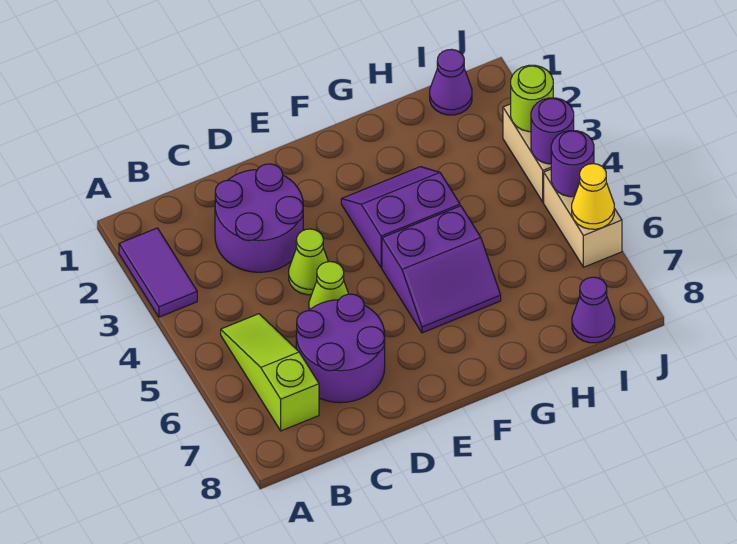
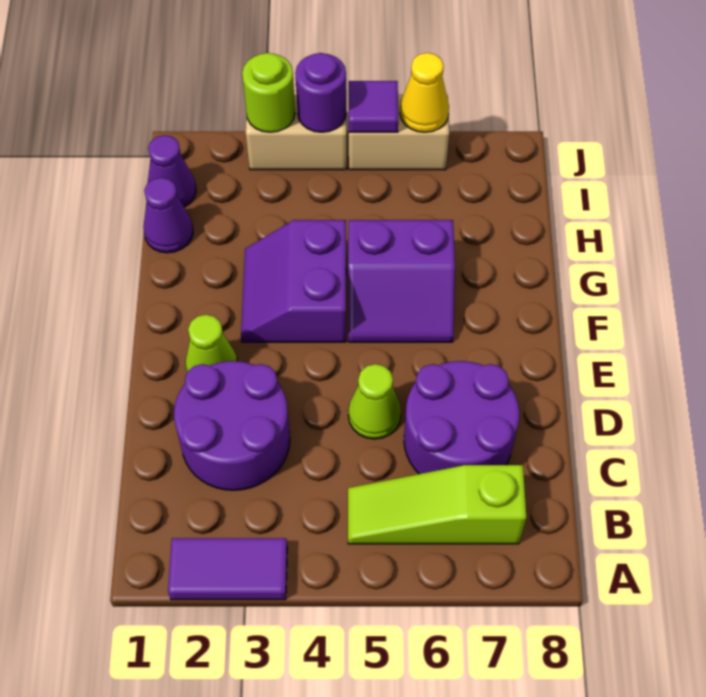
lime 1x1 cone [289,229,328,295] -> lime 1x1 cone moved to [185,315,237,372]
purple 2x2 slope [382,206,501,333] -> purple 2x2 slope turned to [348,220,455,342]
purple 1x1 cone [572,277,615,343] -> purple 1x1 cone moved to [143,177,193,253]
purple 1x1 round brick [551,131,594,197] -> purple 1x1 tile [349,81,398,132]

